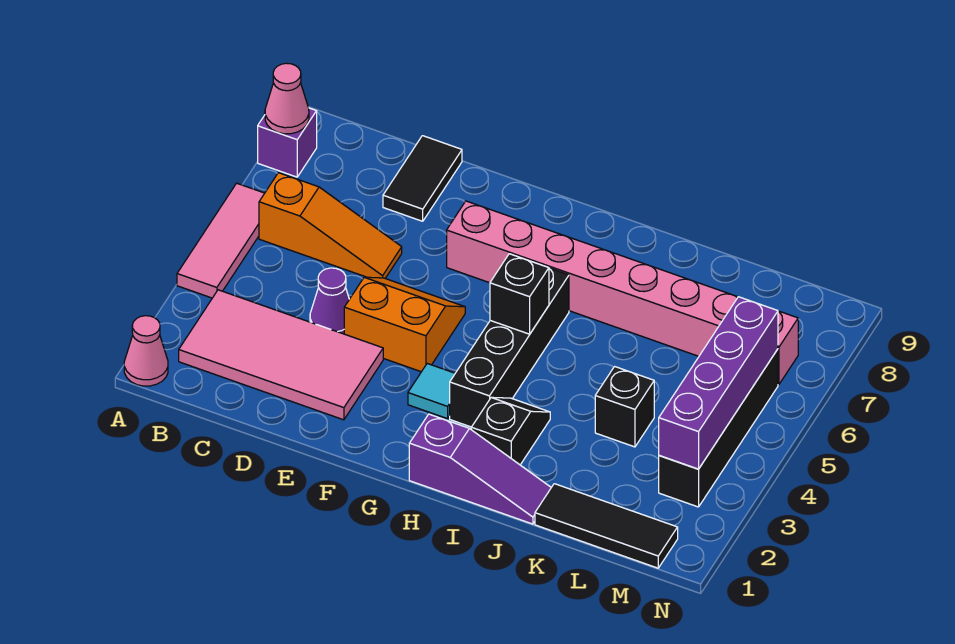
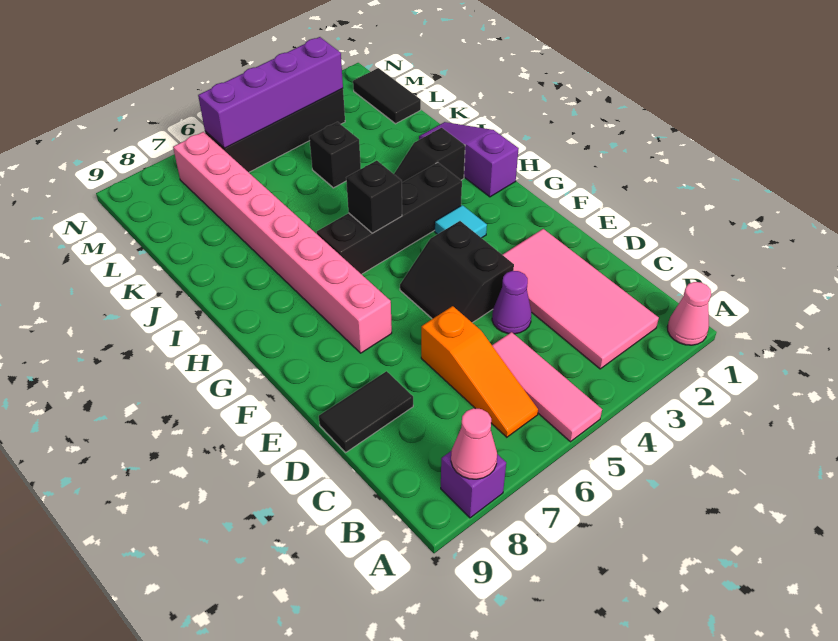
pink 1x3 tile [177,183,265,298] -> pink 1x3 tile turned to [492,332,602,442]
orange 1x3 slope [259,173,402,278] -> orange 1x3 slope turned to [421,306,538,437]
orange 2x2 slope [344,277,465,372] -> black 2x2 slope [400,221,514,323]
black 1x3 tile [535,484,678,568] -> black 1x2 tile [353,68,421,124]

